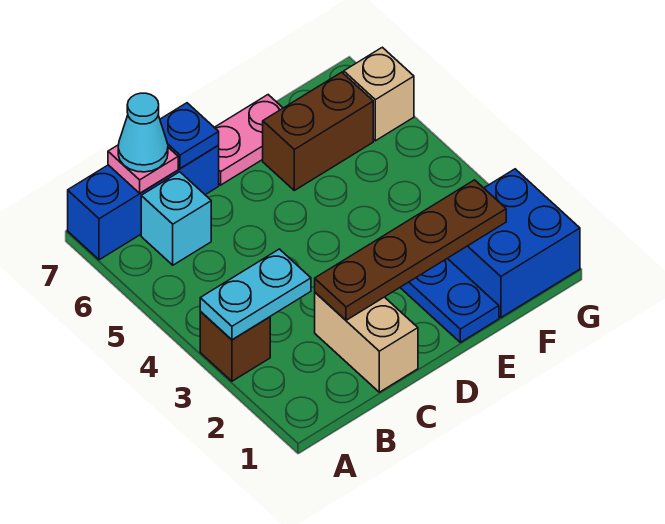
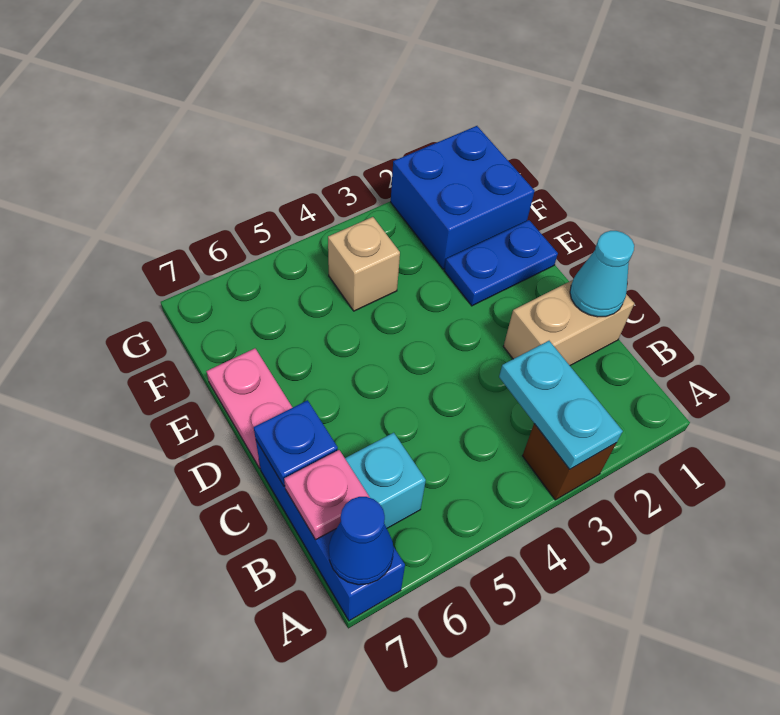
none -> blue 1x1 cone [329,497,394,585]
cyan 1x1 cone [118,93,168,172] -> cyan 1x1 cone moved to [570,231,634,317]
brown 1x4 plate [315,180,506,320] -> none
brown 1x2 brick [263,72,373,190] -> none
tan 1x1 brick [344,47,414,141] -> tan 1x1 brick moved to [328,217,400,311]

